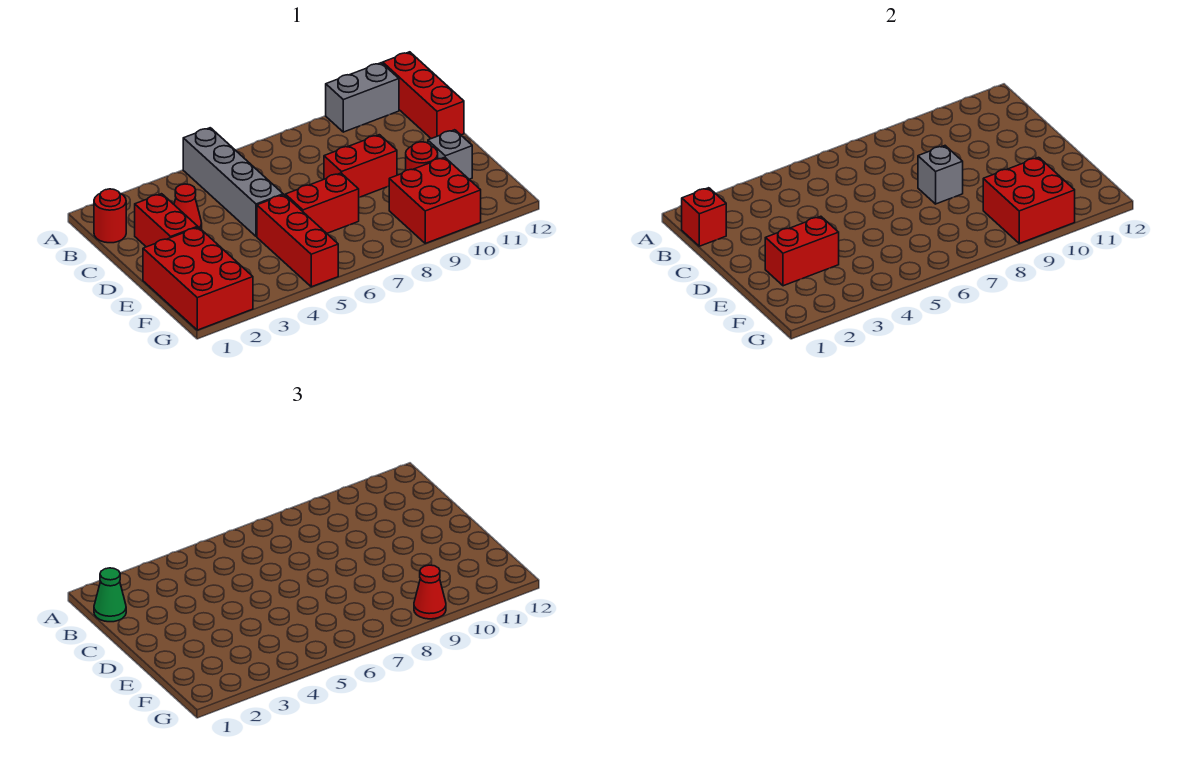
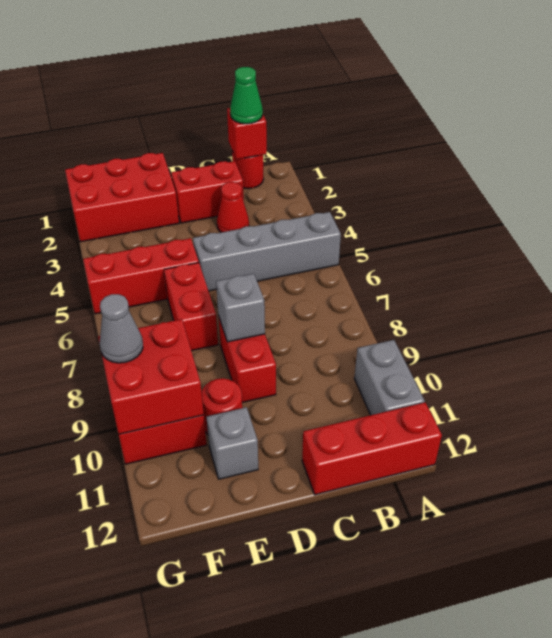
red 1x2 brick [765,216,839,286] -> none
red 1x1 cone [414,565,446,619] -> grey 1x1 cone [100,294,143,363]

